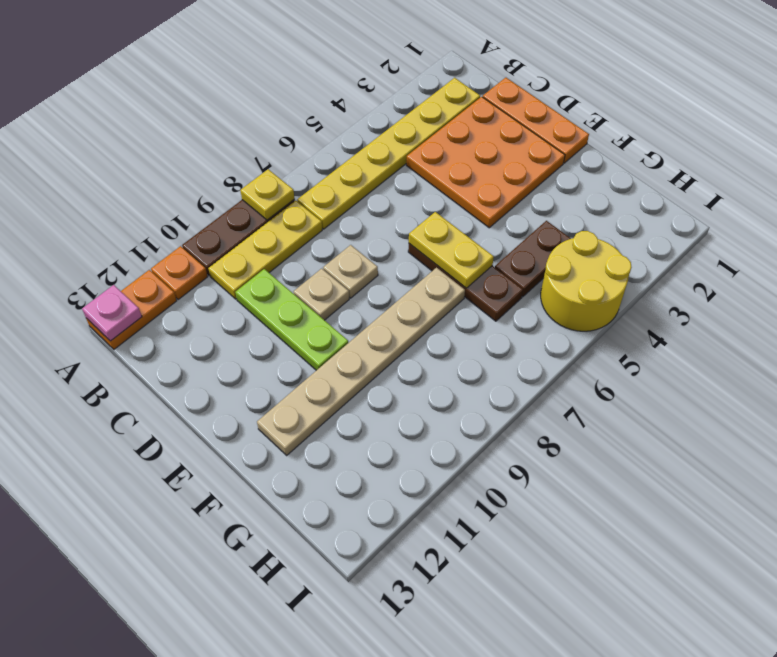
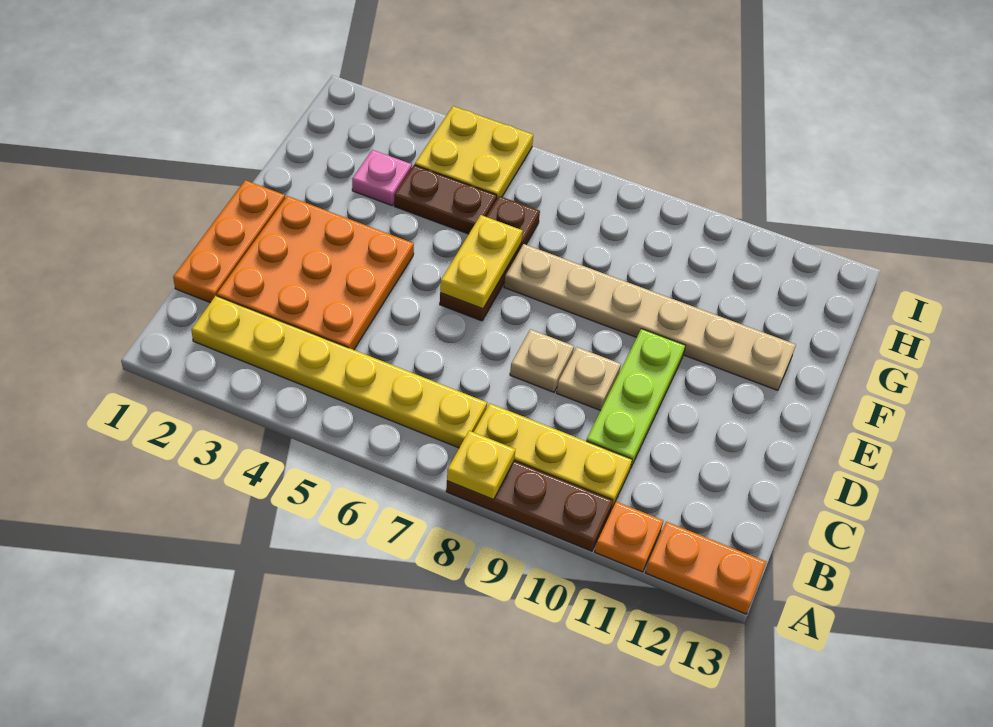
pink 1x1 plate [82,285,142,341] -> pink 1x1 plate moved to [352,150,412,205]
yellow 2x2 round brick [541,231,632,331] -> yellow 2x2 plate [415,106,533,200]

